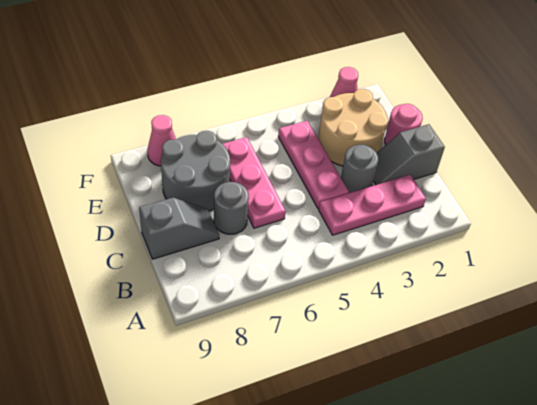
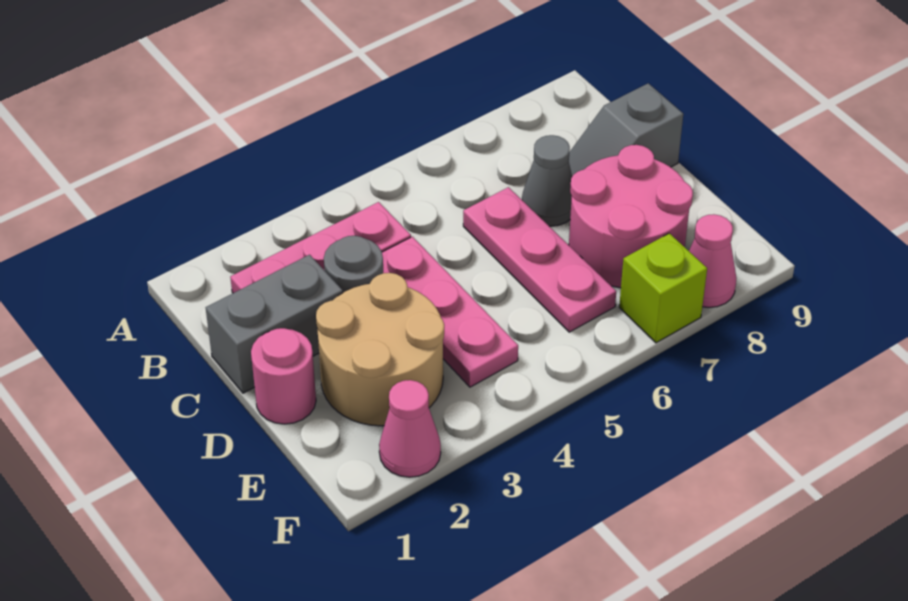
grey 1x2 slope [373,124,445,185] -> grey 1x2 brick [206,255,343,393]
grey 1x1 round brick [214,182,249,234] -> grey 1x1 cone [522,135,572,226]
grey 2x2 round brick [161,131,230,211] -> pink 2x2 round brick [569,145,693,288]
none -> lime 1x1 brick [619,233,707,343]

